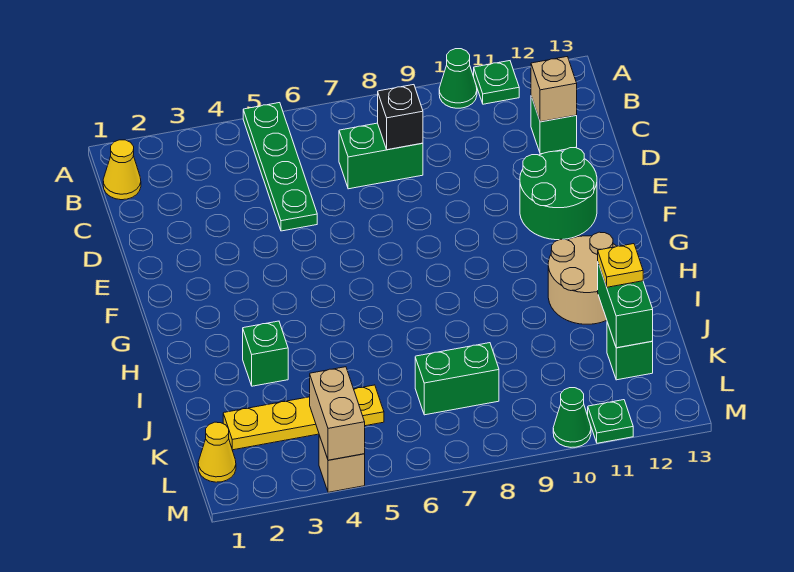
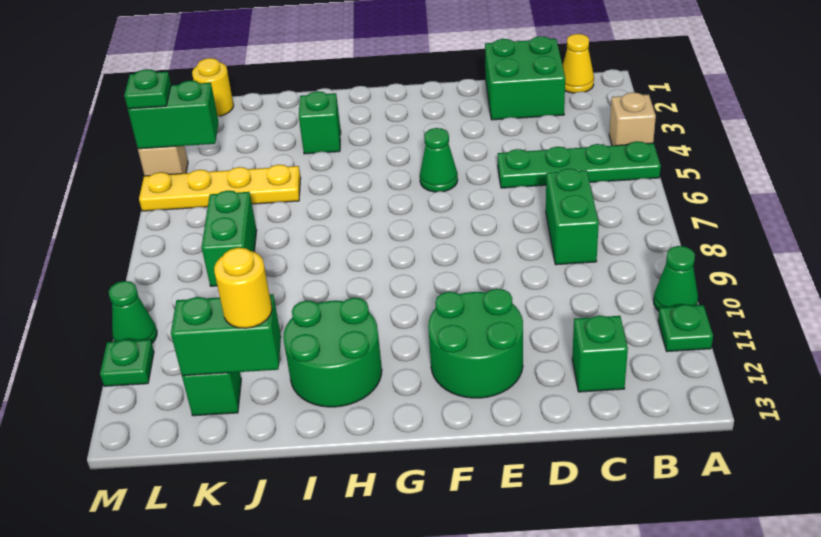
none -> green 2x2 brick [485,36,565,120]
black 1x1 brick [378,85,423,150] -> none
tan 1x1 brick [531,57,577,122] -> tan 1x1 brick moved to [609,92,656,146]
none -> green 1x1 cone [420,128,458,192]
tan 2x2 round brick [548,232,617,324] -> green 2x2 round brick [283,298,382,407]
yellow 1x1 plate [598,244,643,287] -> yellow 1x1 round brick [214,248,272,328]
yellow 1x4 plate [223,385,384,450] -> yellow 1x4 plate turned to [139,165,301,211]
yellow 1x1 cone [198,422,236,482] -> yellow 1x1 round brick [192,58,234,116]
tan 1x2 brick [310,367,365,460] -> green 1x2 brick [128,81,219,149]
none -> green 1x1 plate [124,69,171,109]

